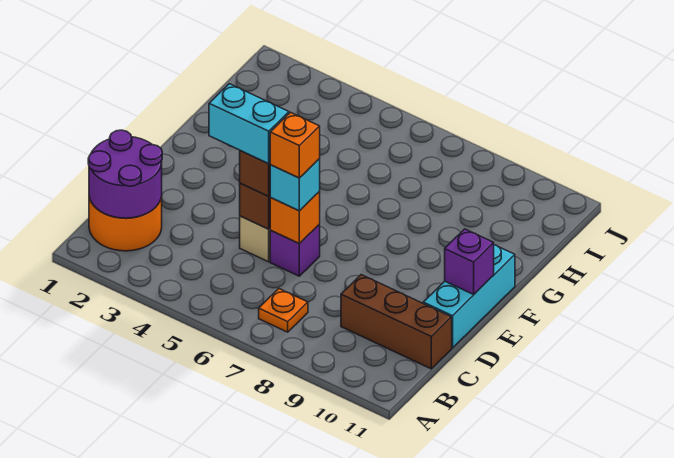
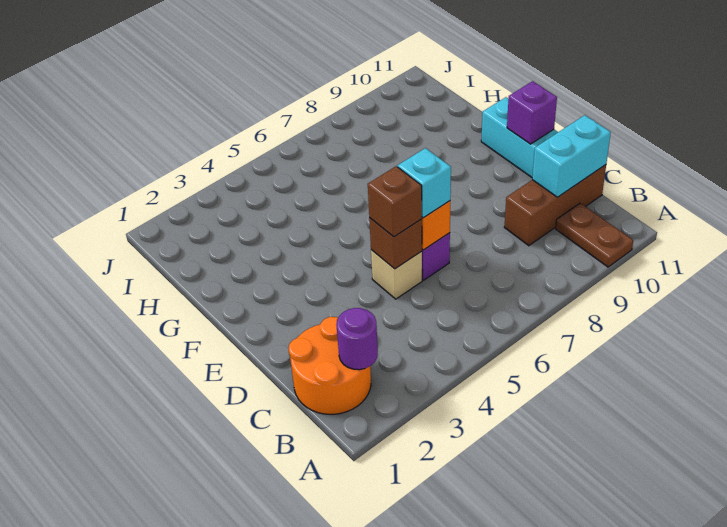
none -> brown 1x2 plate [556,203,633,267]
purple 2x2 round brick [88,130,162,218] -> purple 1x1 round brick [336,308,378,370]
orange 1x1 plate [259,289,308,332] -> none
cyan 1x2 brick [209,84,289,164] -> cyan 1x2 brick moved to [532,115,611,197]
orange 1x1 brick [270,112,320,178] -> none

